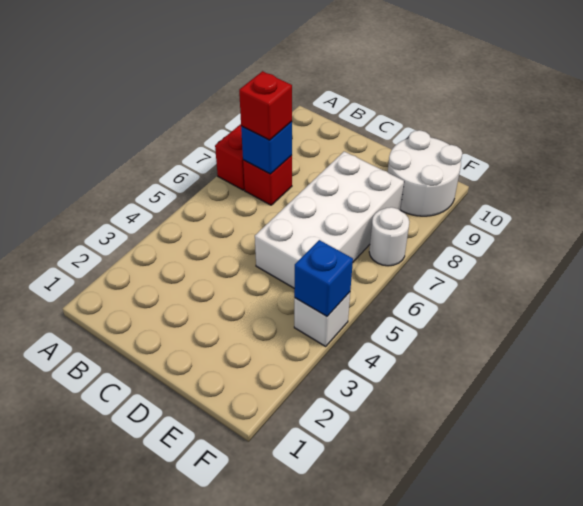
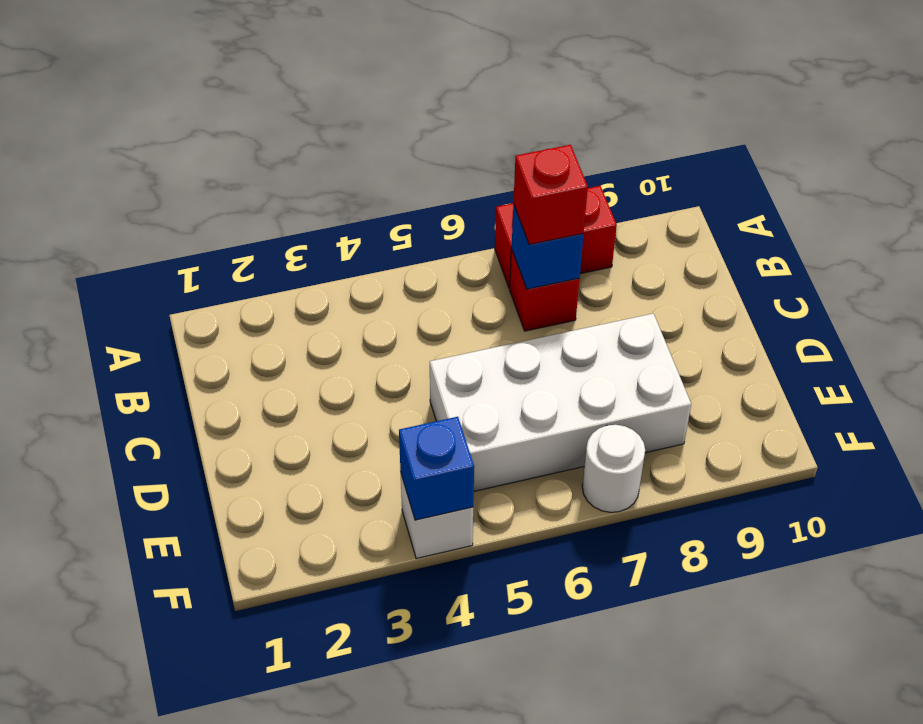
white 2x2 round brick [388,130,462,216] -> none

